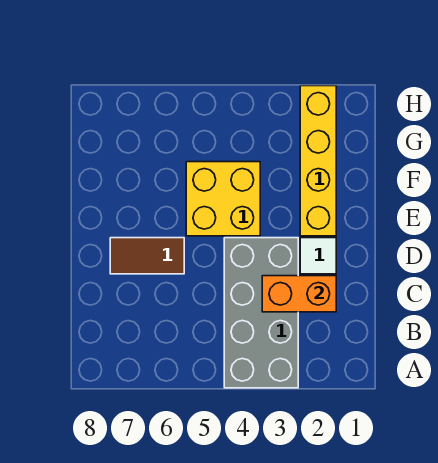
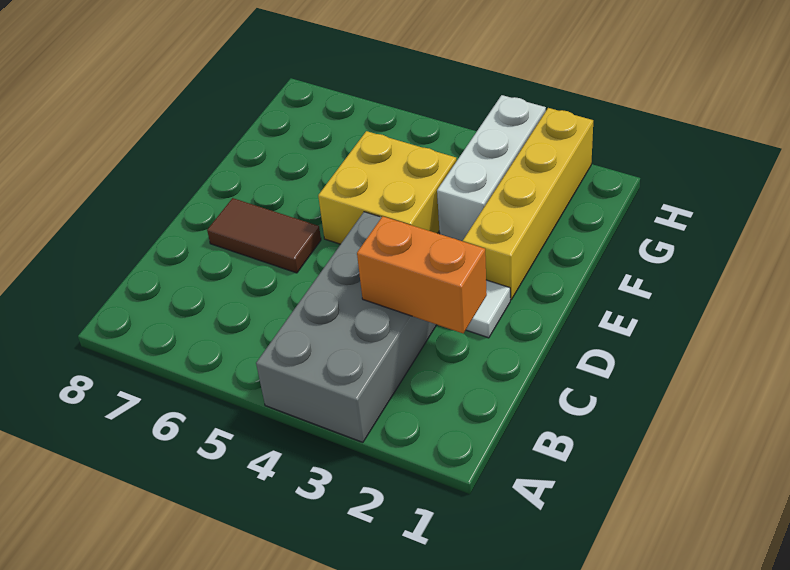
none -> white 1x3 brick [437,95,546,241]

